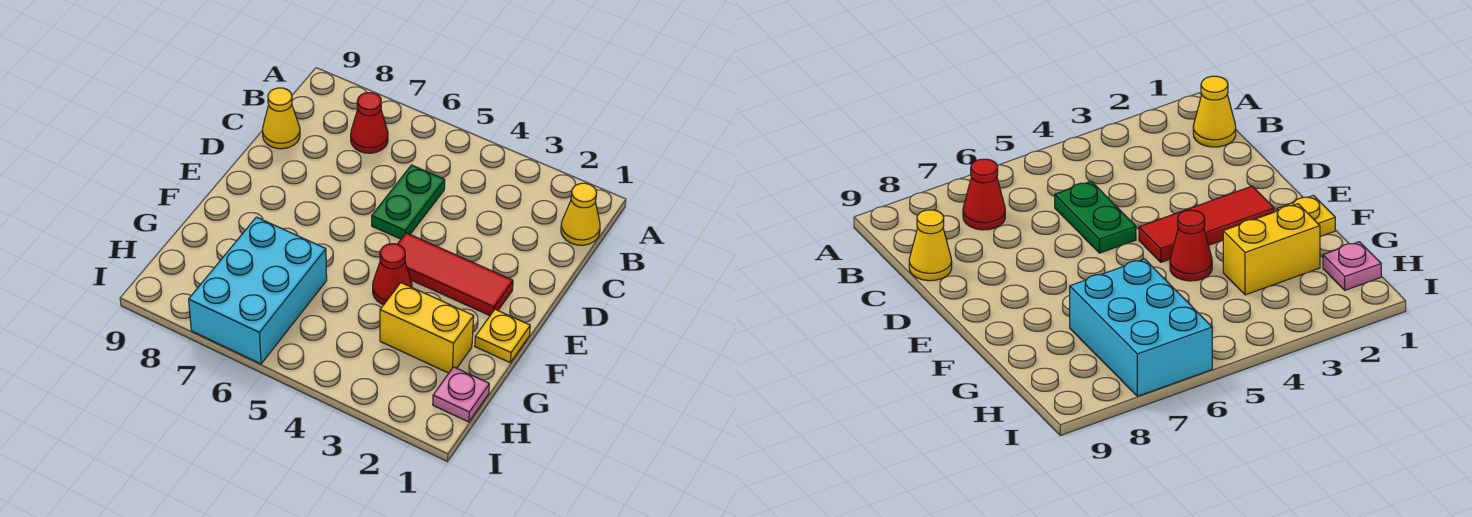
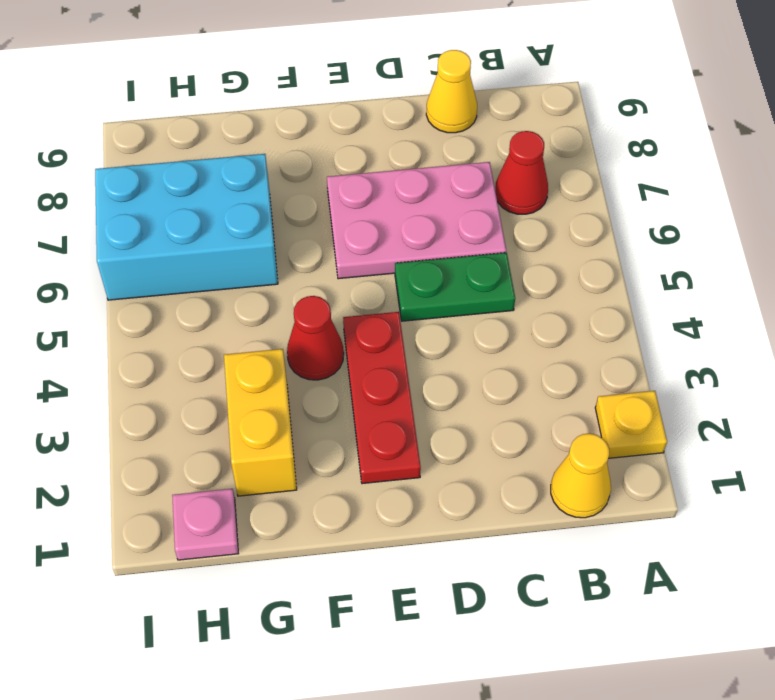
none -> pink 2x3 plate [327,162,506,279]
red 1x3 tile [398,233,513,316] -> red 1x3 plate [343,312,421,484]
yellow 1x1 plate [475,309,530,362] -> yellow 1x1 plate moved to [595,391,667,458]

